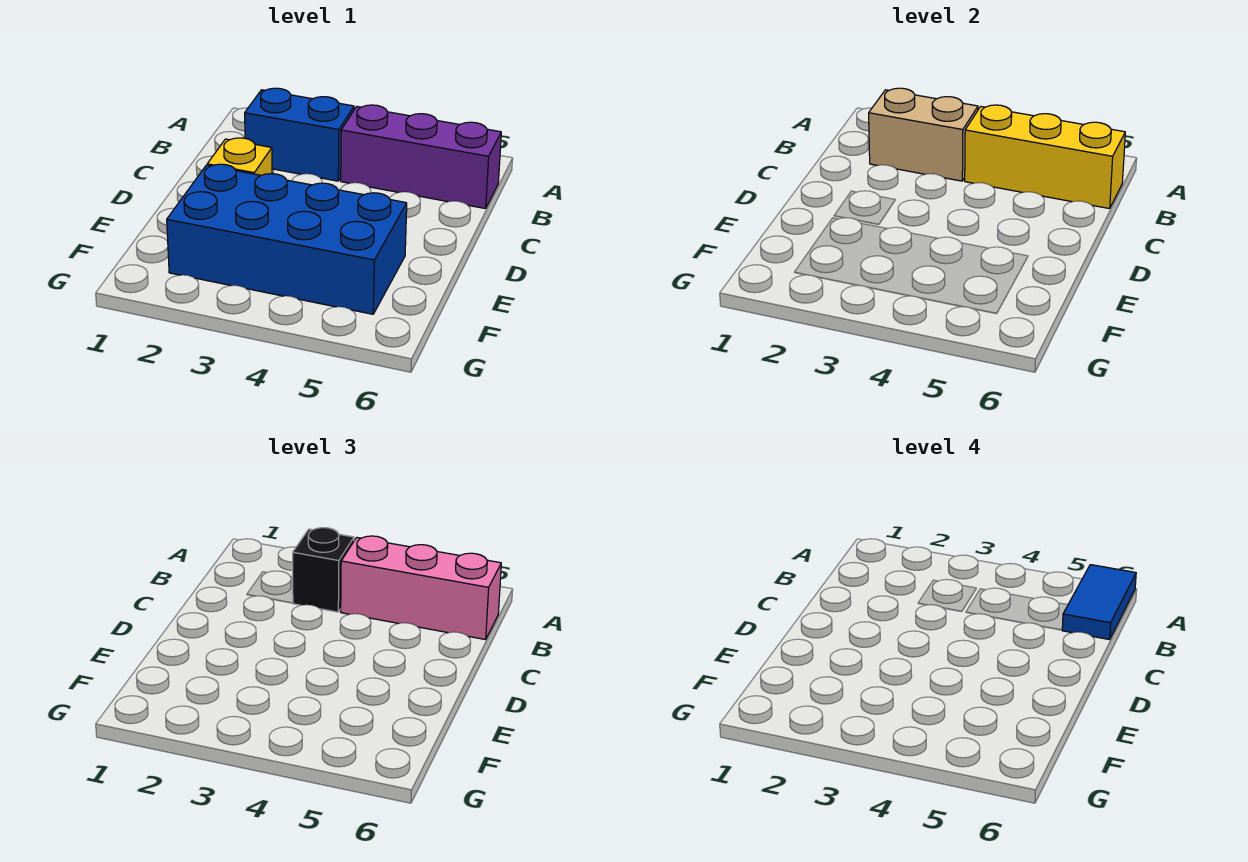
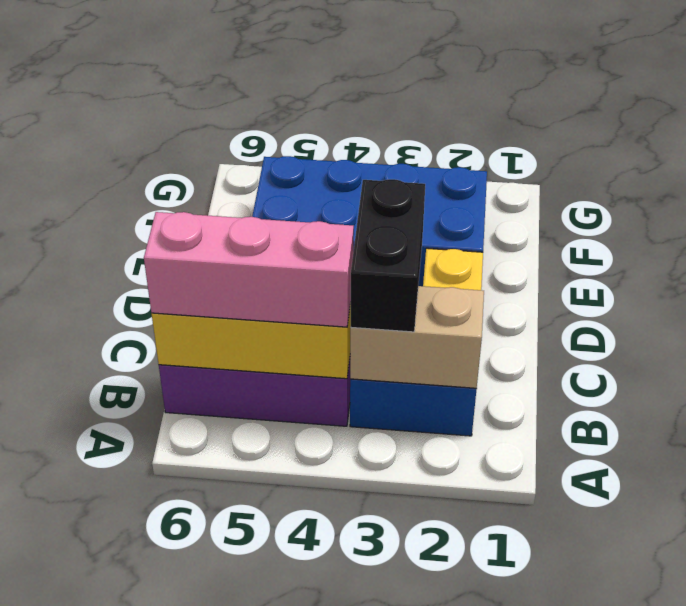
blue 1x2 tile [1062,565,1136,640] -> none
black 1x1 brick [293,528,354,612] -> black 1x2 brick [350,179,425,332]

